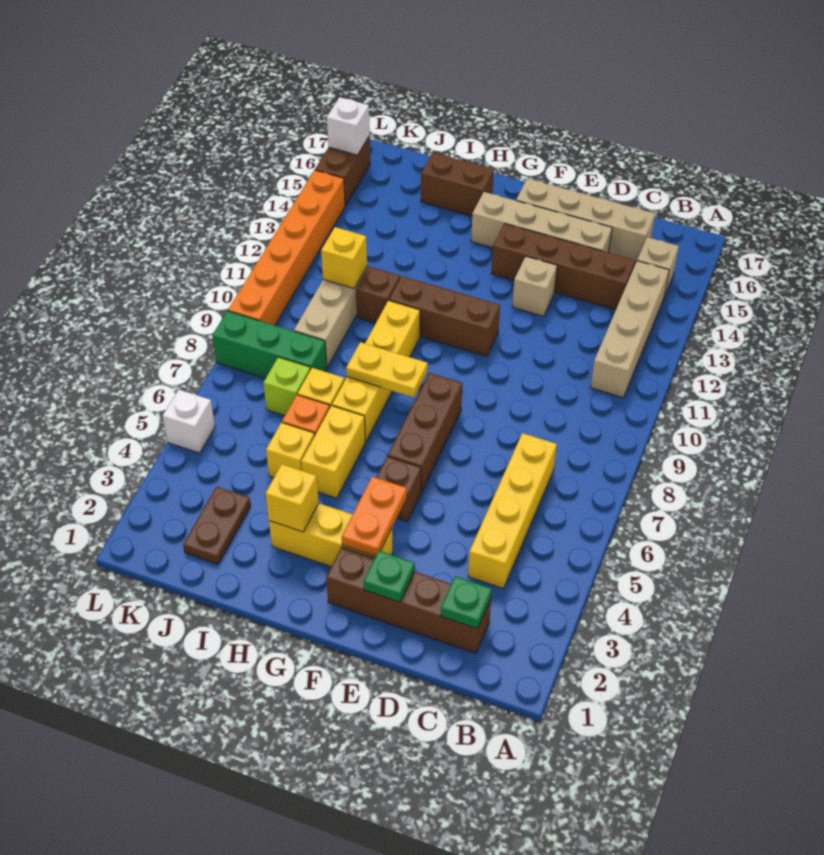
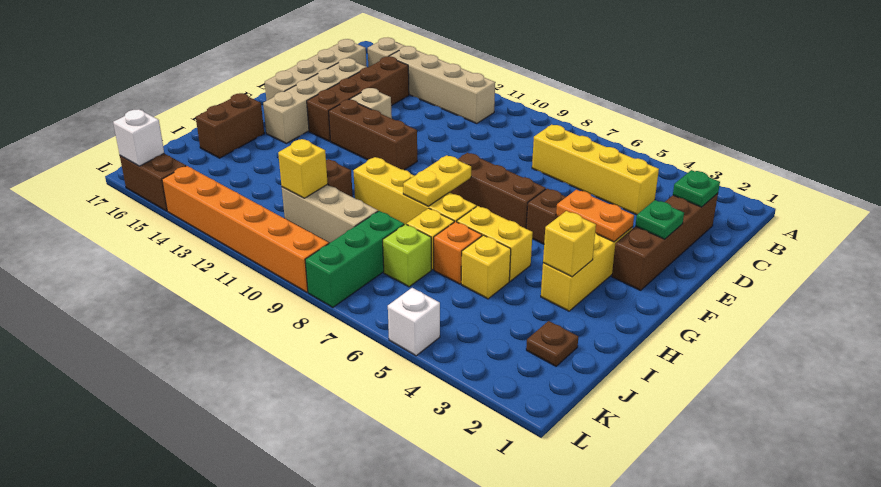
brown 1x3 brick [389,276,500,356] -> brown 1x3 brick turned to [329,100,417,170]
brown 1x2 plate [183,487,251,564] -> brown 1x1 plate [526,321,578,366]

